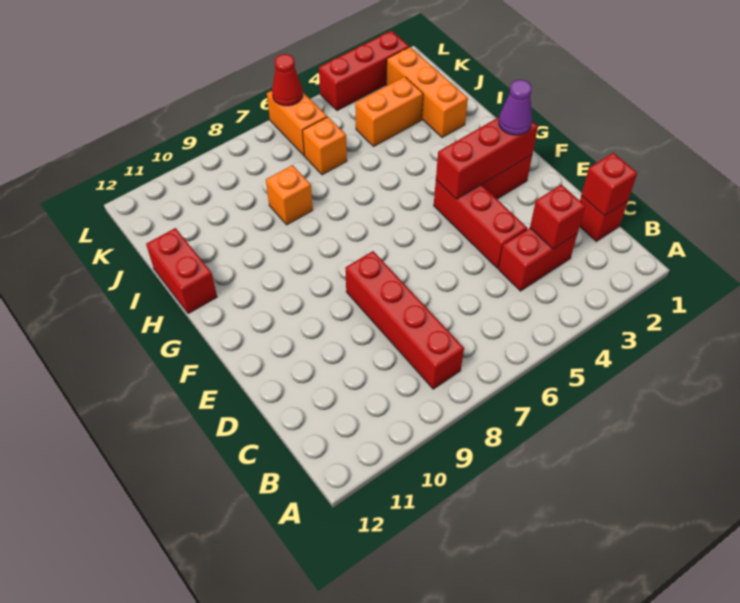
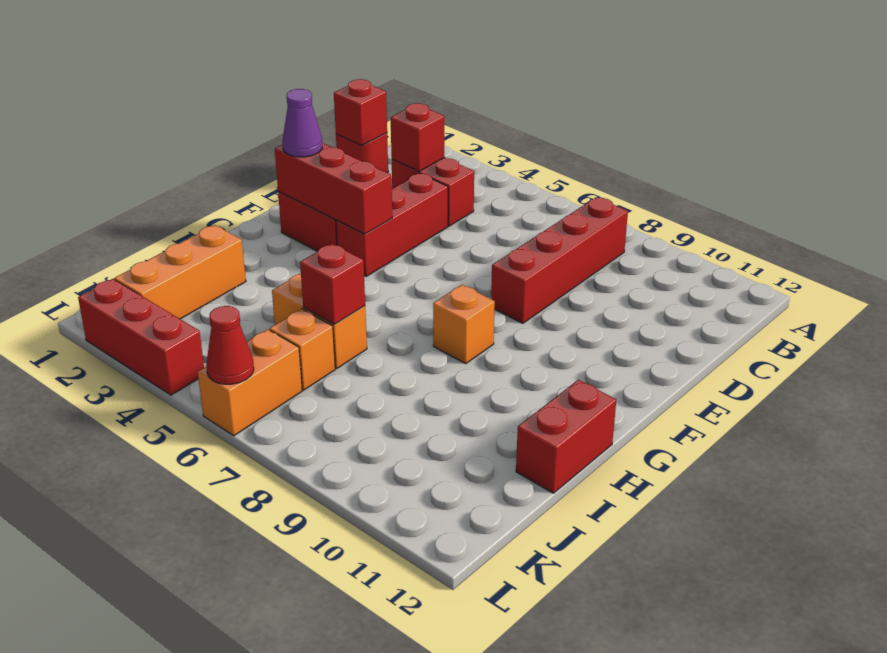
none -> red 1x1 brick [300,244,365,324]
orange 1x1 brick [266,165,313,225] -> orange 1x1 brick moved to [433,285,495,364]
orange 1x2 brick [355,77,423,146] -> orange 1x2 brick moved to [272,274,367,368]

